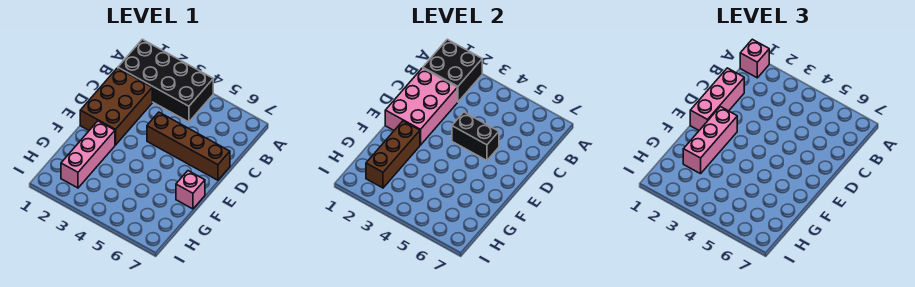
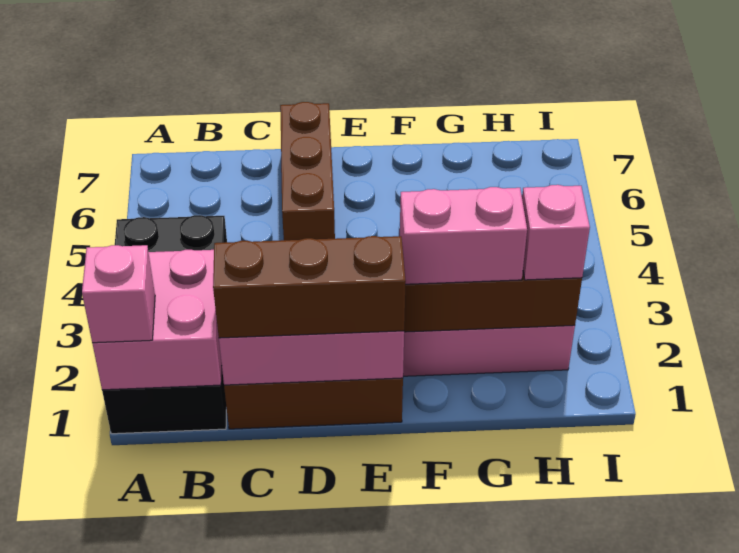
black 2x2 brick [423,39,482,102] -> pink 2x2 brick [92,250,222,390]
pink 1x3 brick [690,68,744,130] -> brown 1x3 brick [213,236,406,338]
brown 1x4 brick [147,112,230,180] -> brown 1x3 brick [280,102,335,240]
black 1x2 brick [452,112,499,160] -> none
pink 1x3 brick [683,107,737,174] -> pink 1x2 brick [400,187,527,284]
pink 1x1 brick [176,171,205,209] -> pink 1x1 brick moved to [522,185,590,280]

